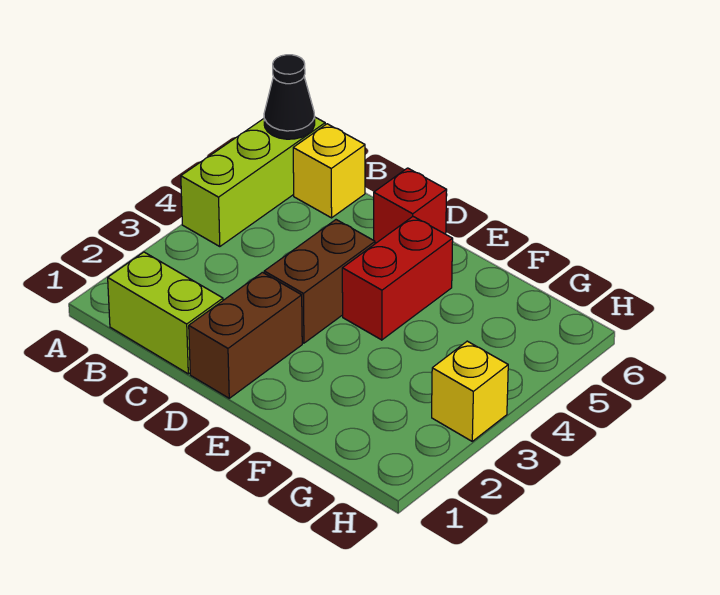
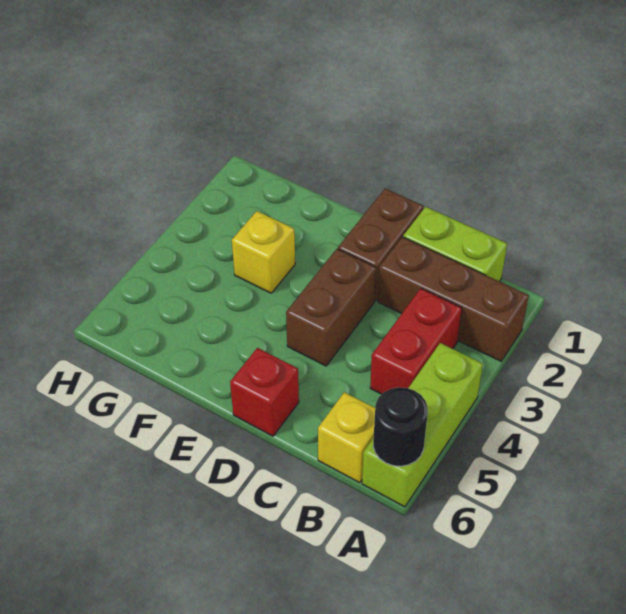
none -> brown 1x3 brick [378,237,529,361]
black 1x1 cone [264,55,315,139] -> black 1x1 round brick [373,387,428,466]
red 1x2 brick [342,217,453,340] -> red 1x2 brick moved to [370,288,462,394]
yellow 1x1 brick [432,341,508,441] -> yellow 1x1 brick moved to [232,211,295,293]

